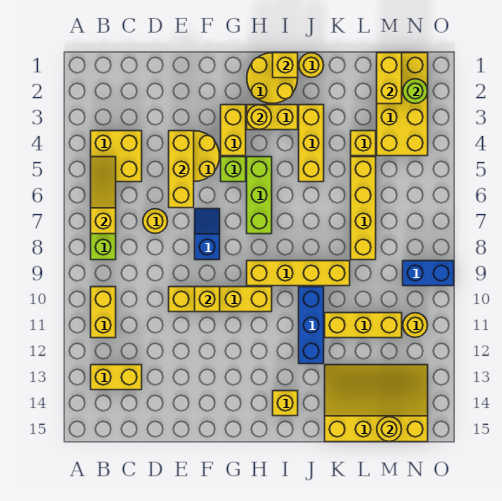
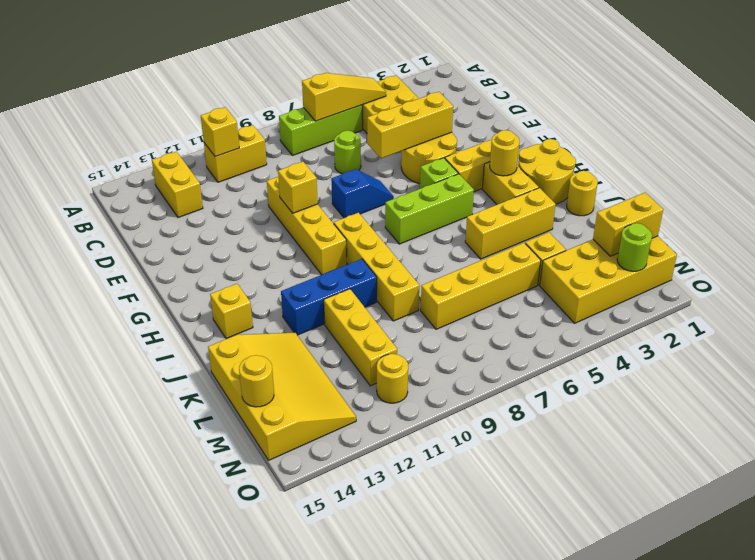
yellow 1x1 round brick [143,209,168,233] -> lime 1x1 round brick [334,131,361,174]
yellow 1x1 brick [273,53,298,78] -> yellow 1x1 brick moved to [201,107,239,157]
blue 1x2 brick [403,261,454,286] -> none

